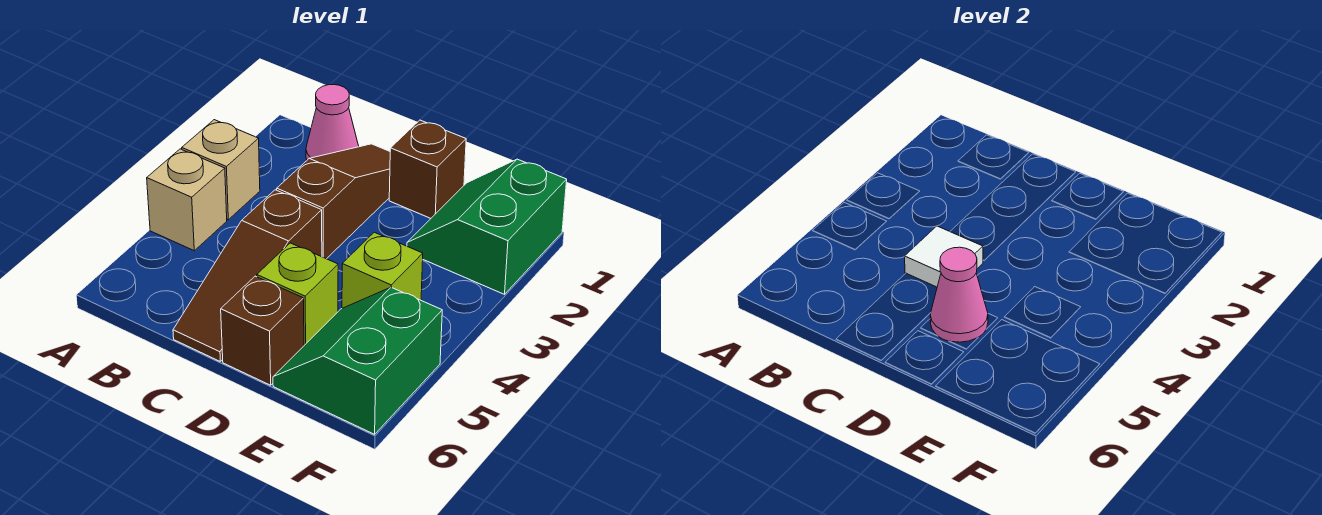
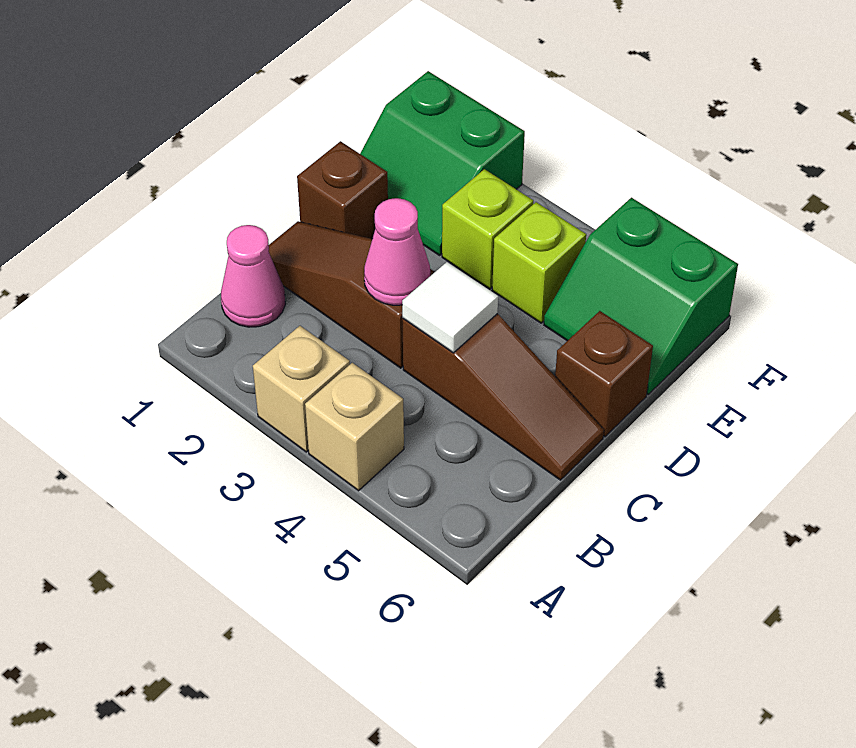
lime 1x1 brick [257,243,338,345] -> lime 1x1 brick moved to [442,169,533,289]
pink 1x1 cone [930,247,988,342] -> pink 1x1 cone moved to [364,198,430,305]

